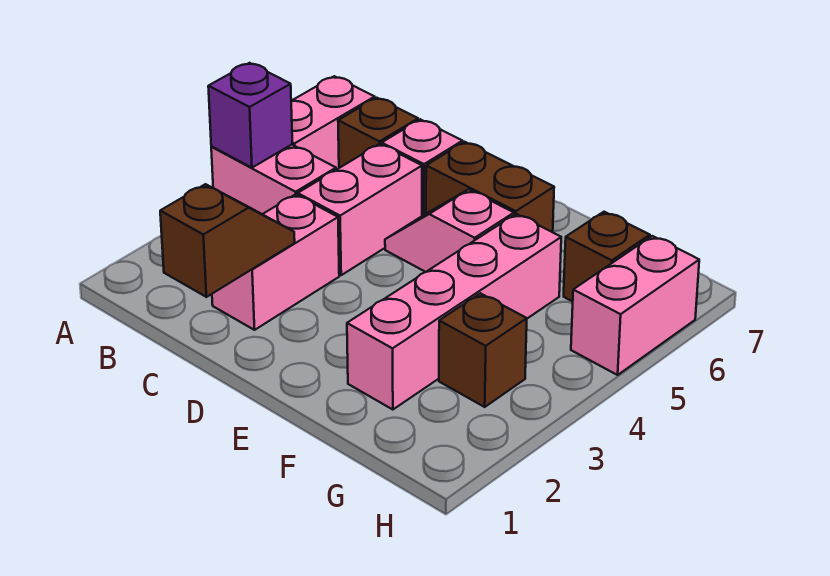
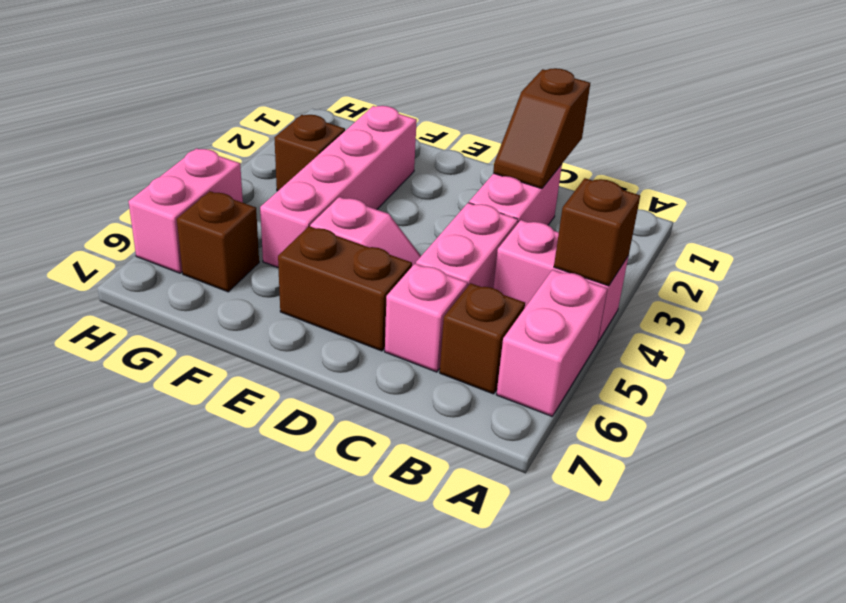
purple 1x1 brick [208,63,292,168] -> brown 1x1 brick [554,178,640,286]

